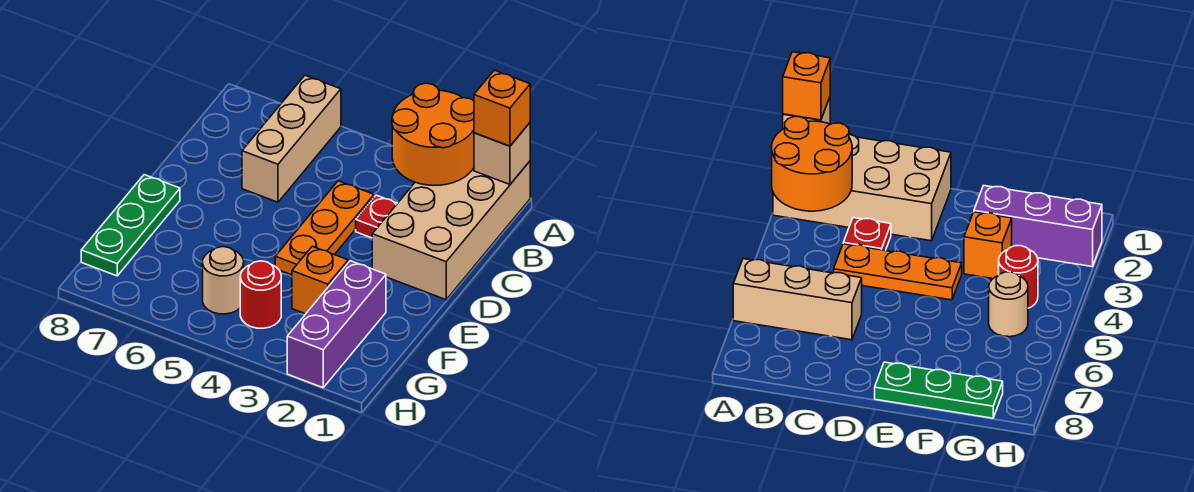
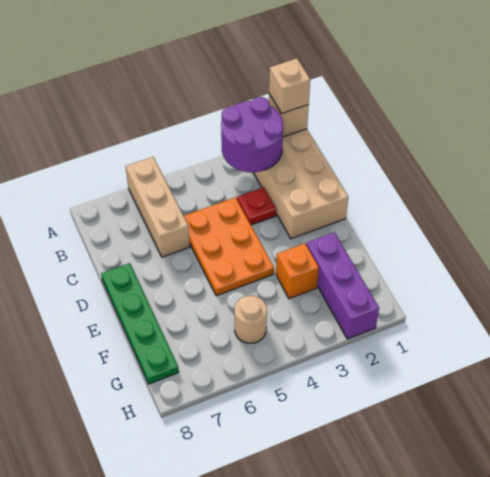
orange 1x1 brick [474,70,530,146] -> tan 1x1 brick [269,59,310,114]
orange 2x2 round brick [392,83,474,186] -> purple 2x2 round brick [221,97,283,172]
orange 1x3 plate [275,181,374,275] -> orange 2x3 plate [184,197,274,296]
green 1x3 plate [81,175,180,276] -> green 1x4 plate [101,263,179,384]
red 1x1 round brick [240,261,281,328] -> none

